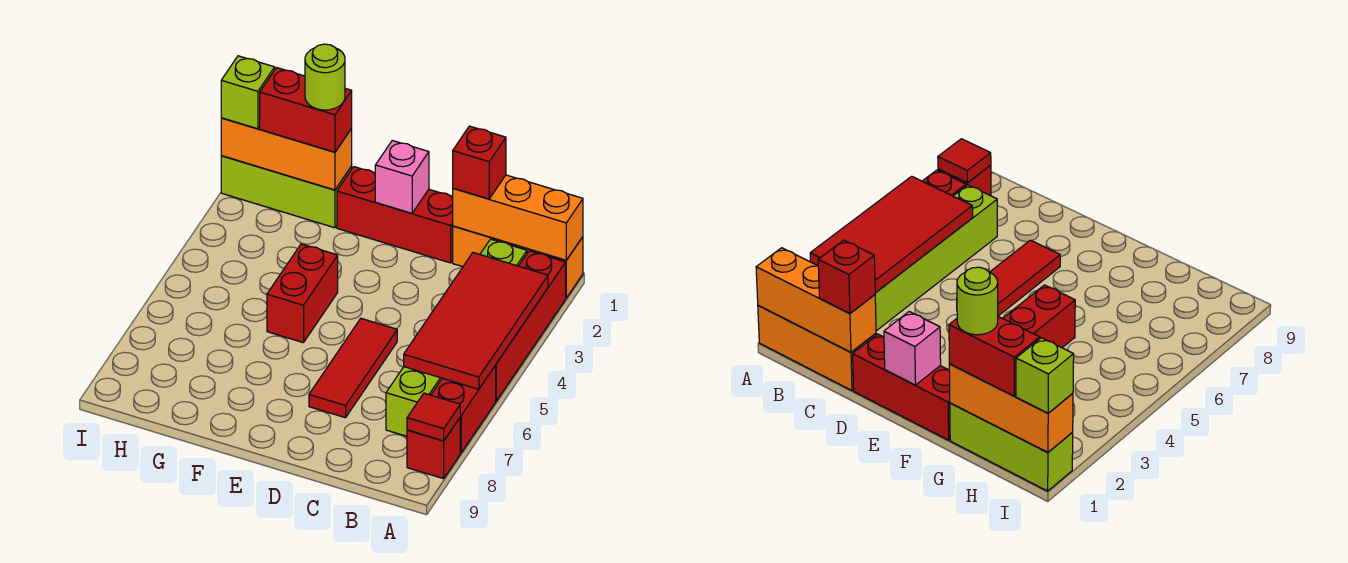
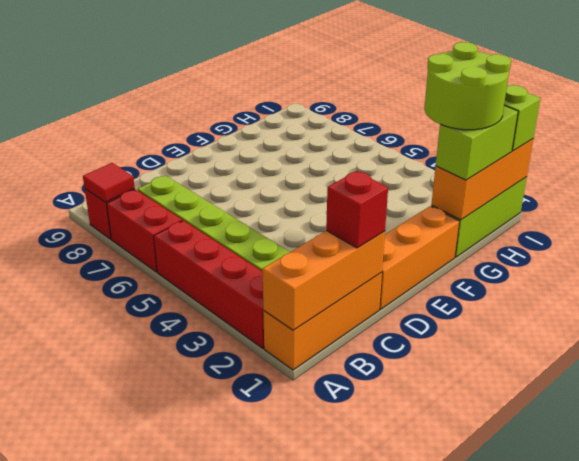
red 2x4 tile [404,253,548,389] -> none
red 1x3 brick [337,167,453,263] -> orange 1x3 brick [379,206,460,309]
red 1x3 tile [309,319,397,418] -> none
pink 1x1 brick [375,141,429,213] -> none
red 1x2 brick [267,244,338,343] -> none
red 1x2 brick [260,68,352,152] -> lime 1x2 brick [436,106,518,180]
lime 1x1 round brick [305,44,345,110] -> lime 2x2 round brick [424,42,511,130]

